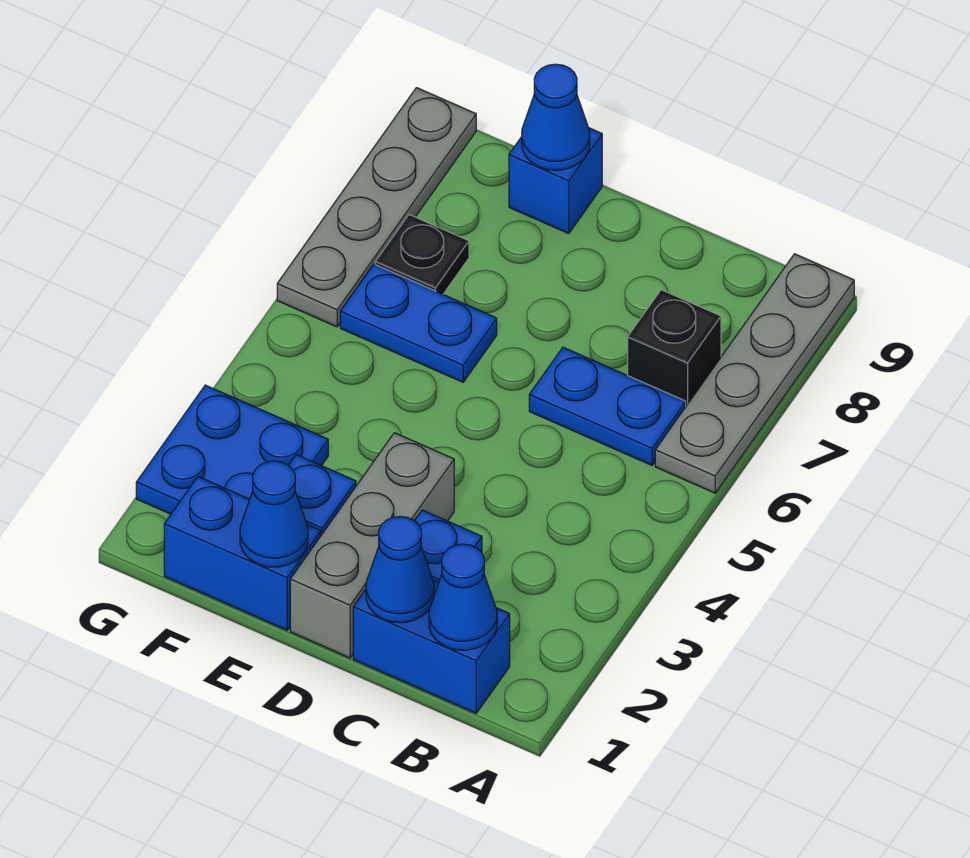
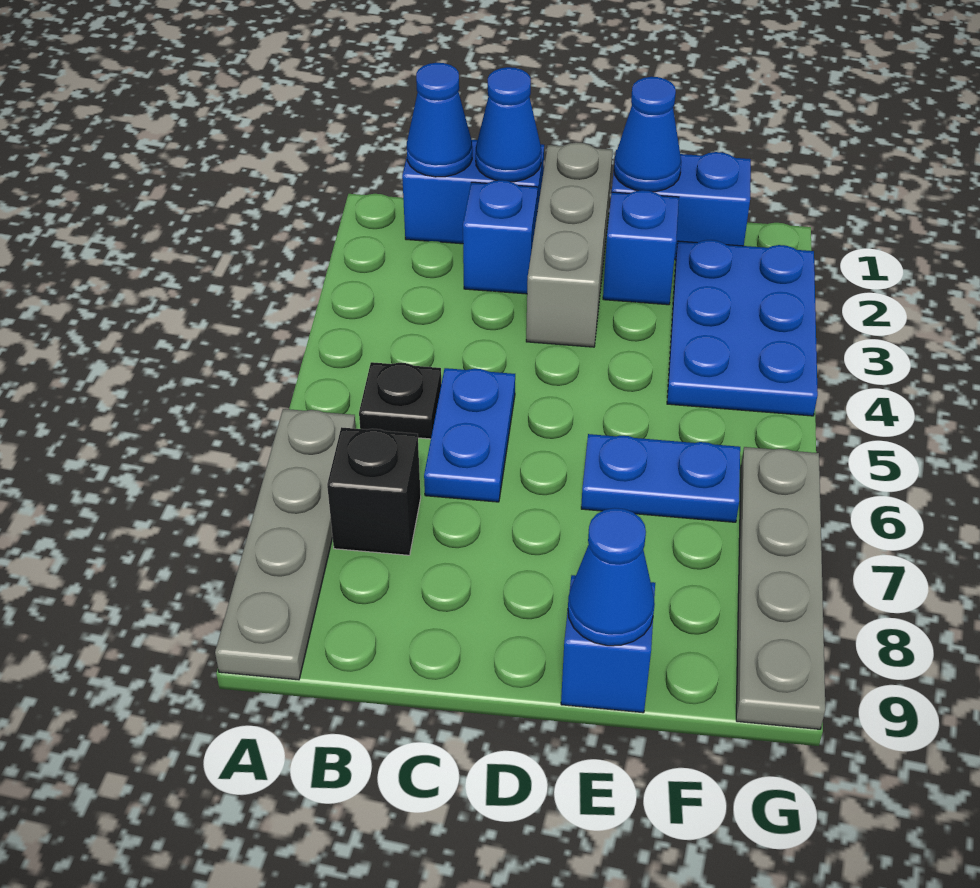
blue 1x2 plate [529,347,686,465] -> blue 1x2 plate turned to [424,368,515,502]
blue 2x2 plate [136,385,328,514] -> blue 2x3 plate [667,240,818,416]
black 1x1 plate [375,215,469,294] -> black 1x1 plate moved to [359,362,441,439]

